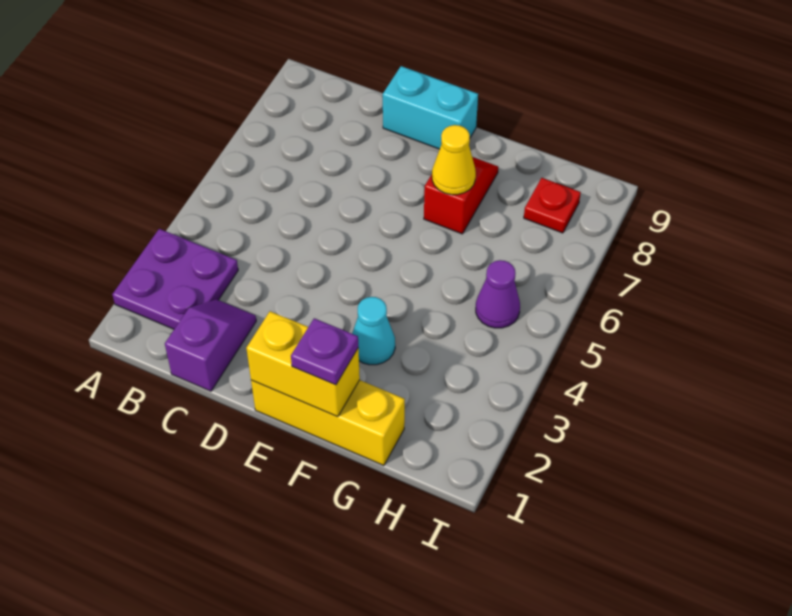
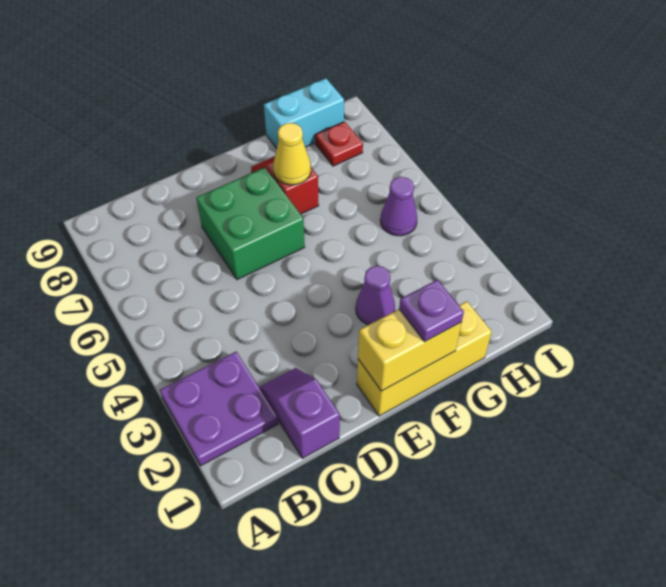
none -> green 2x2 brick [196,167,305,280]
cyan 1x2 brick [383,66,478,149] -> cyan 1x2 brick moved to [264,78,344,148]
cyan 1x1 cone [352,297,395,365] -> purple 1x1 cone [356,266,395,325]

